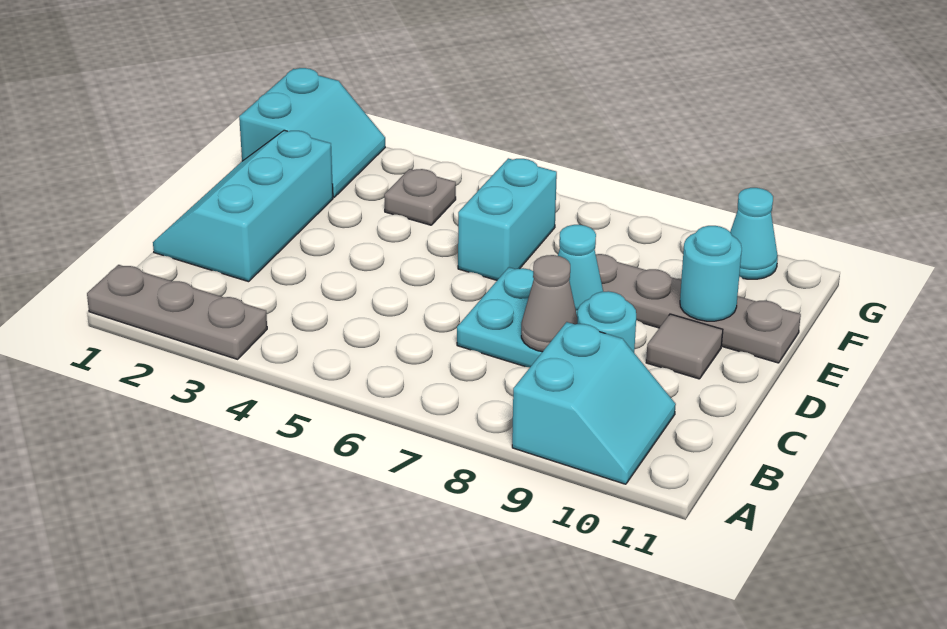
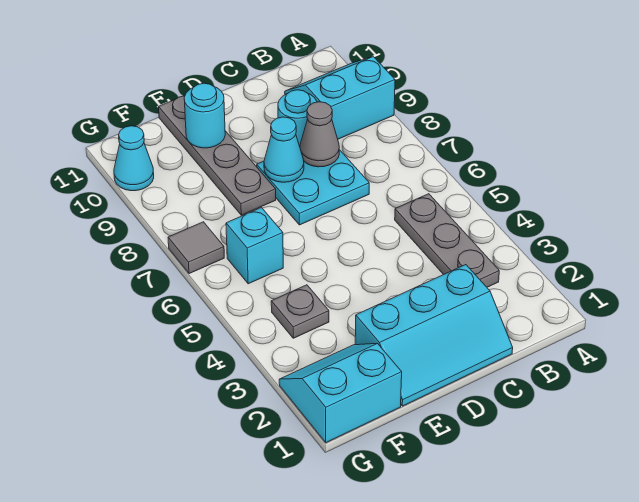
grey 1x3 plate [87,265,267,359] -> grey 1x3 plate moved to [395,194,499,287]
grey 1x1 tile [646,314,723,379] -> grey 1x1 tile moved to [168,222,224,274]
cyan 1x2 brick [458,158,557,280] -> cyan 1x1 brick [226,208,283,284]

